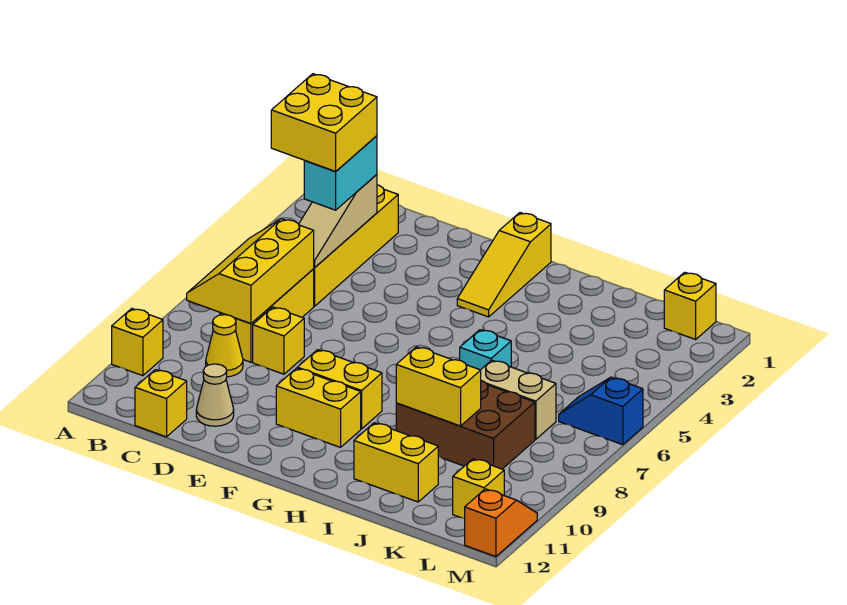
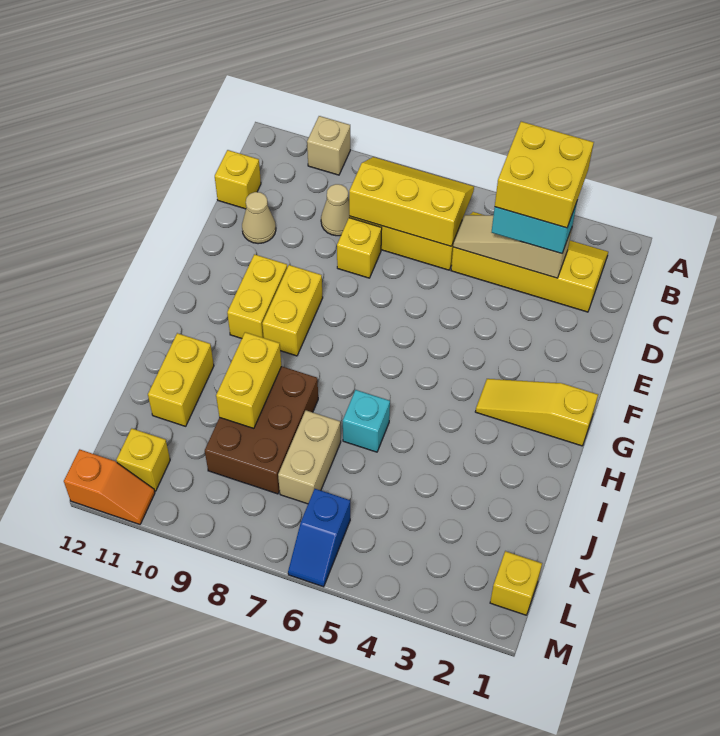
yellow 1x1 brick [112,308,163,376] -> tan 1x1 brick [307,116,350,175]
yellow 1x1 cone [206,315,243,377] -> tan 1x1 cone [321,184,349,236]
blue 1x2 slope [559,377,643,445] -> blue 1x2 slope turned to [288,489,350,587]

